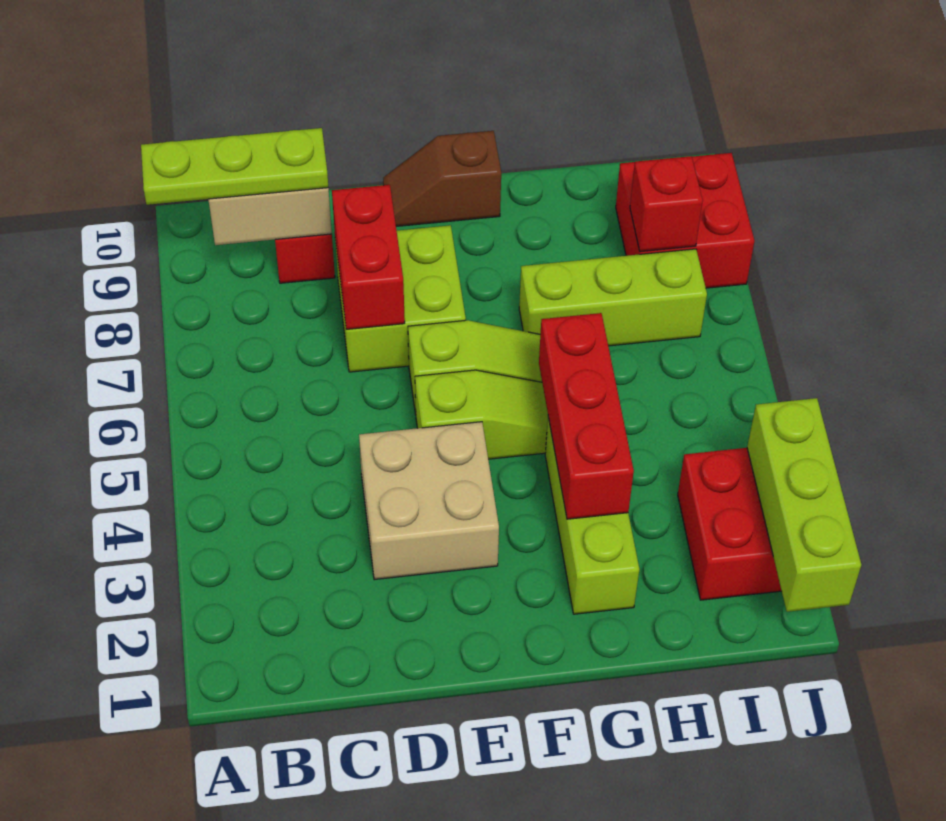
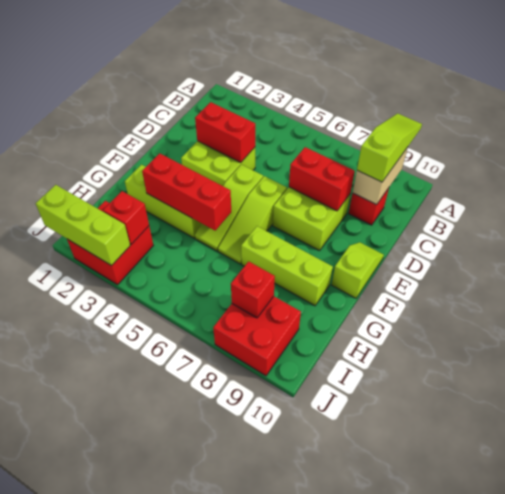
lime 1x3 plate [141,128,328,205] -> lime 1x3 slope [357,113,422,182]
tan 2x2 brick [359,422,499,580] -> lime 2x2 brick [181,141,255,186]
none -> red 1x2 brick [195,102,255,162]
brown 1x2 slope [383,131,501,226] -> lime 1x2 slope [332,242,384,298]
lime 1x3 brick [519,249,707,346] -> lime 1x3 brick turned to [241,226,333,306]
none -> red 1x1 brick [103,191,149,244]

